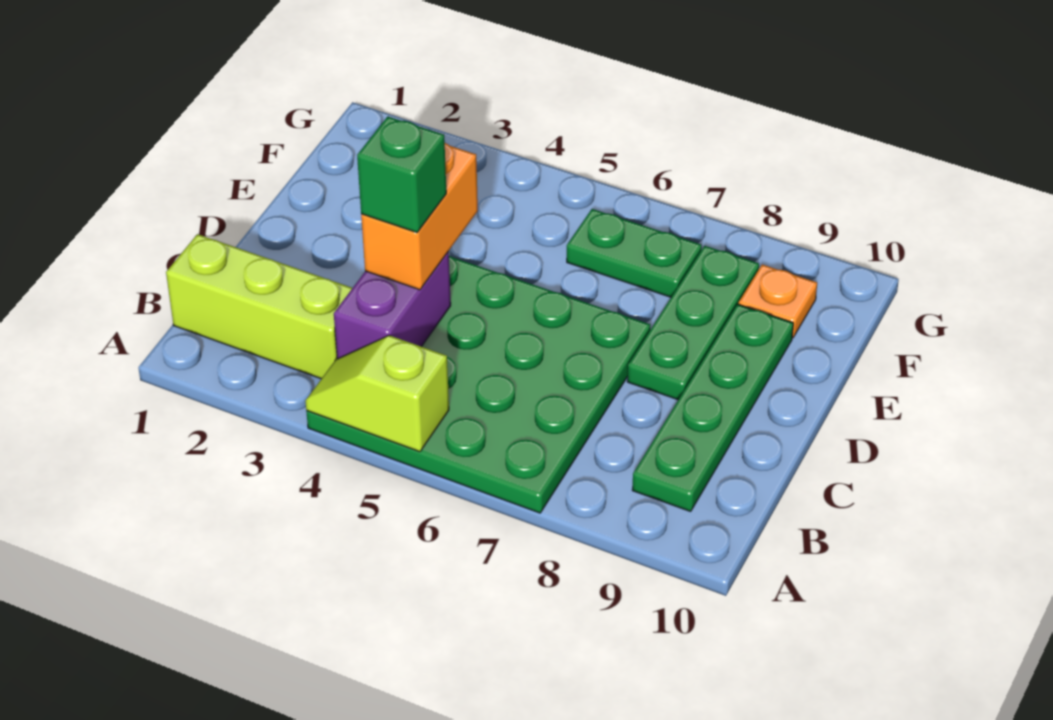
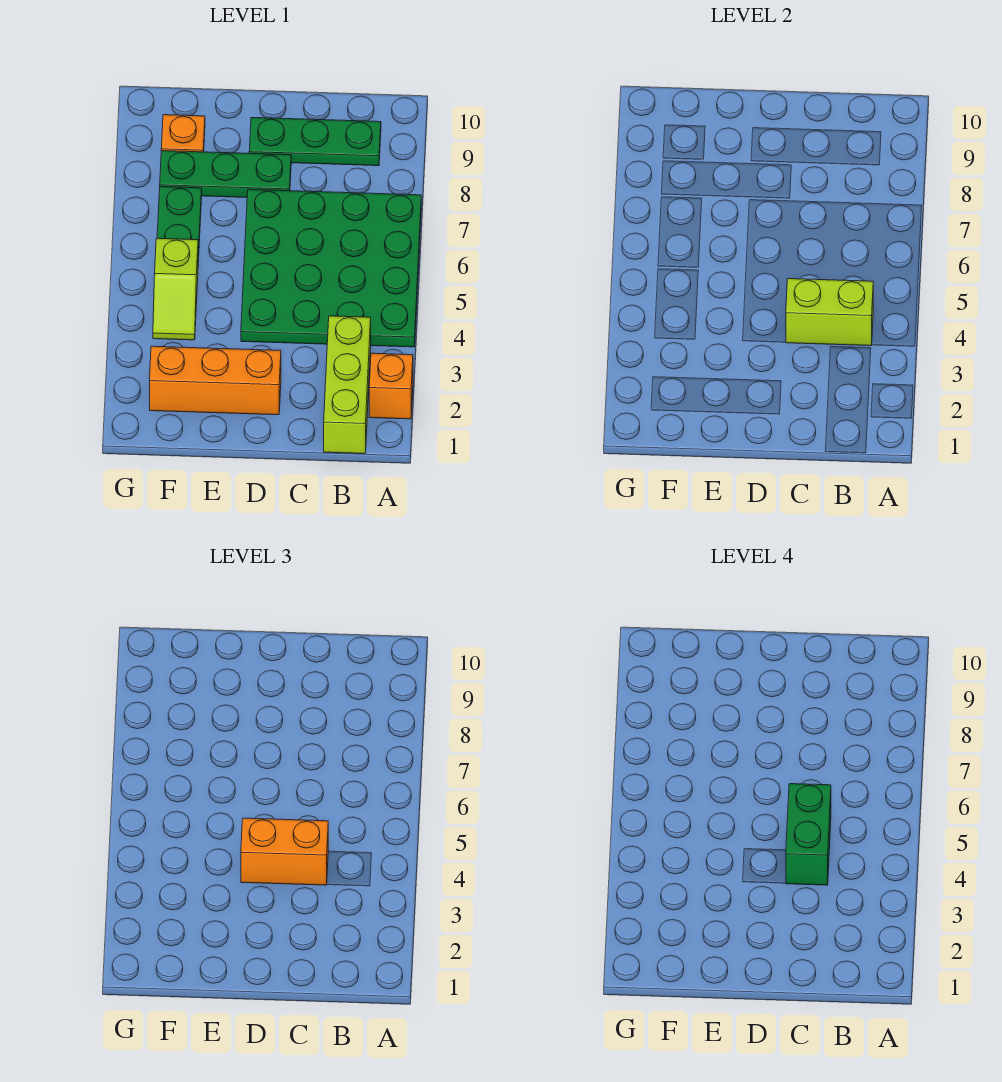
none -> orange 1x1 brick [369,353,413,419]
lime 1x2 slope [305,335,449,452] -> lime 1x2 slope moved to [153,238,198,340]
purple 1x2 brick [334,252,451,359] -> lime 1x2 brick [786,279,873,346]
green 1x4 plate [632,304,793,511] -> green 1x3 plate [249,118,381,166]
green 1x1 brick [357,116,446,232] -> green 1x2 brick [786,784,831,885]
none -> orange 1x3 brick [150,346,281,415]

